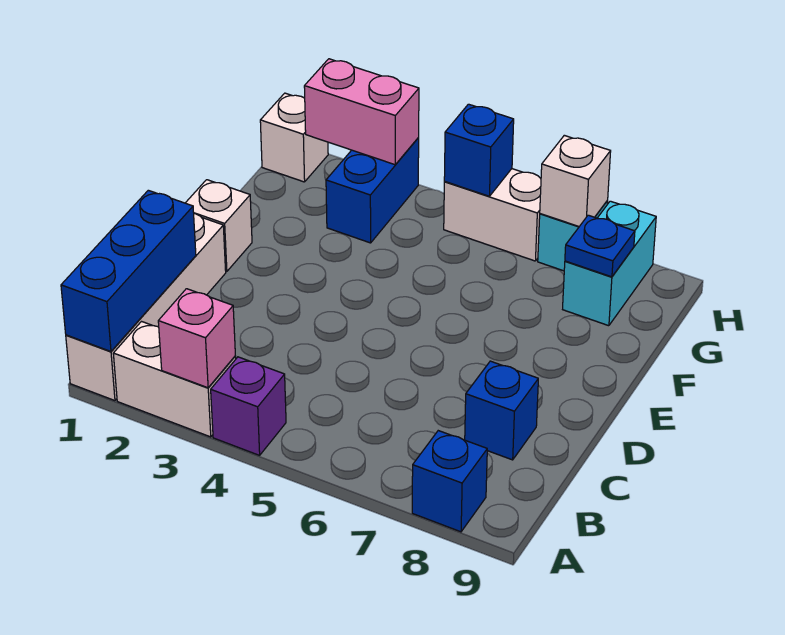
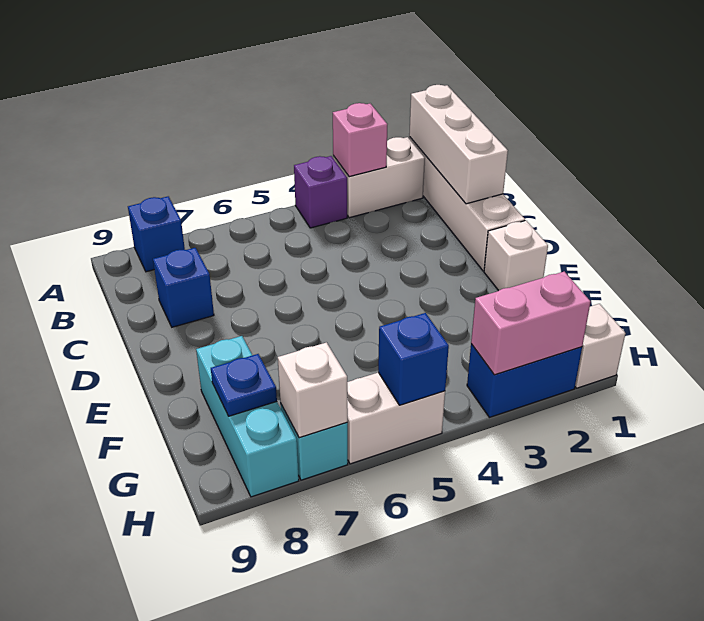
blue 1x3 brick [61,190,196,351] -> white 1x3 brick [409,85,508,204]
blue 1x2 brick [326,138,419,243] -> blue 1x2 brick turned to [467,344,582,417]
cyan 1x2 brick [563,201,656,326] -> cyan 1x3 brick [196,336,299,497]

